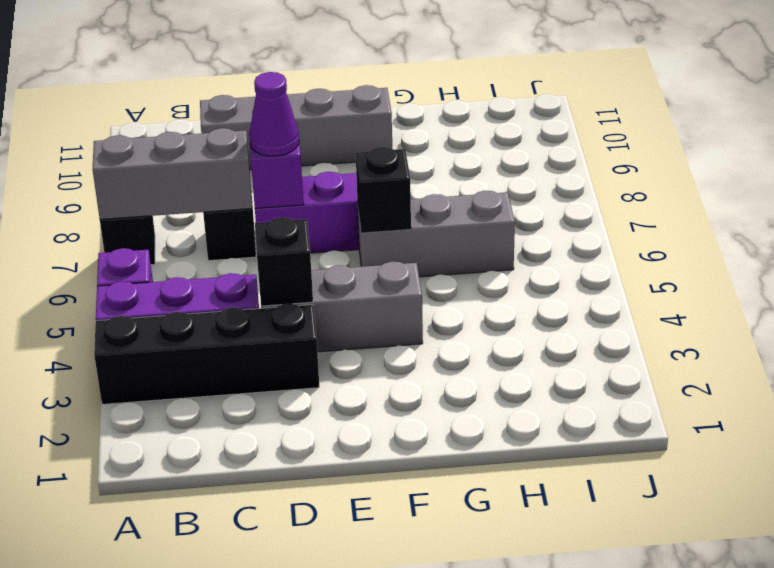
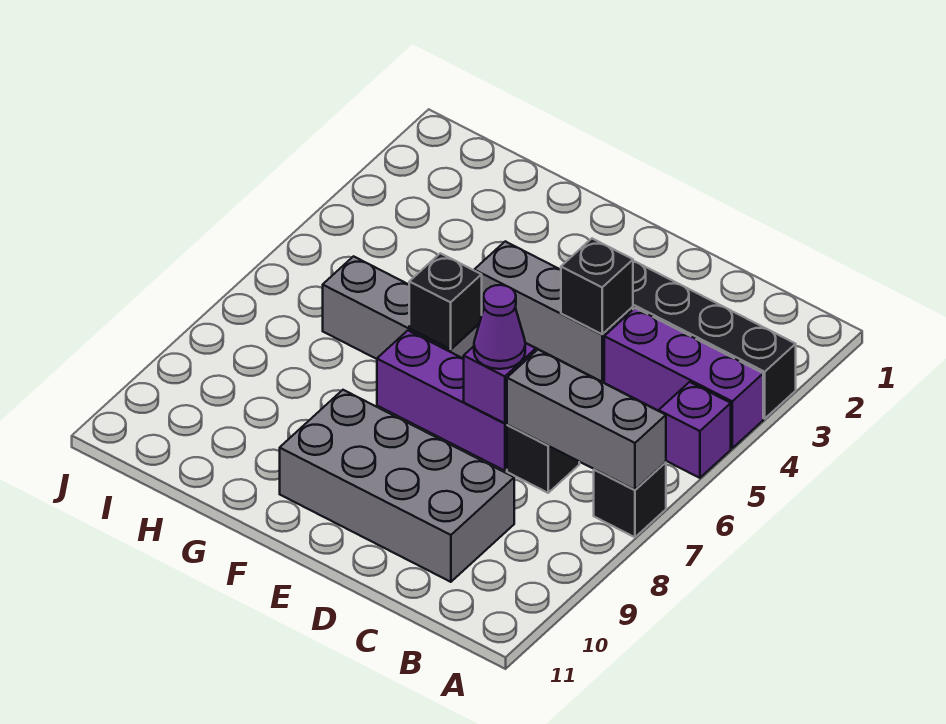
grey 1x4 brick [200,85,392,170] -> grey 2x4 brick [280,390,514,582]

